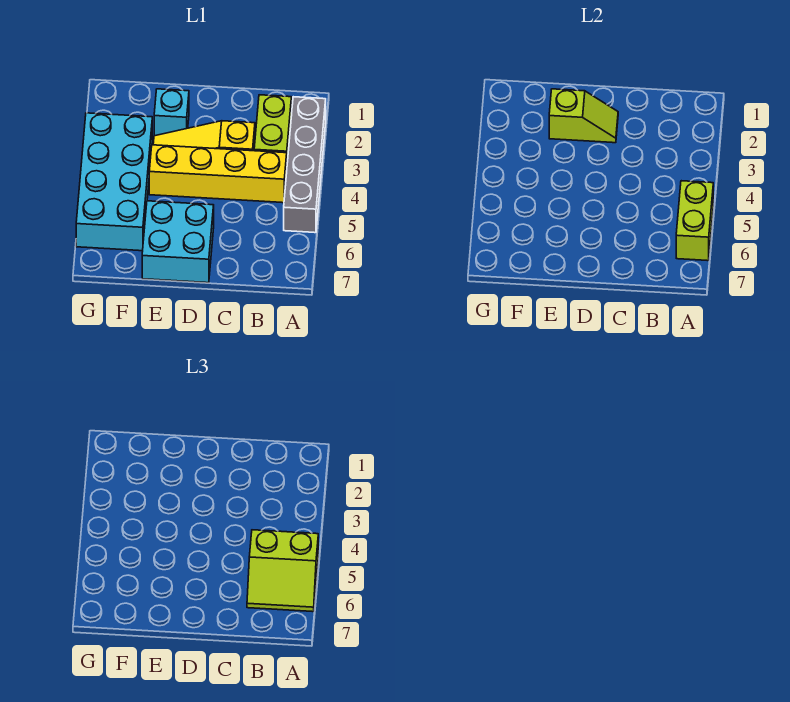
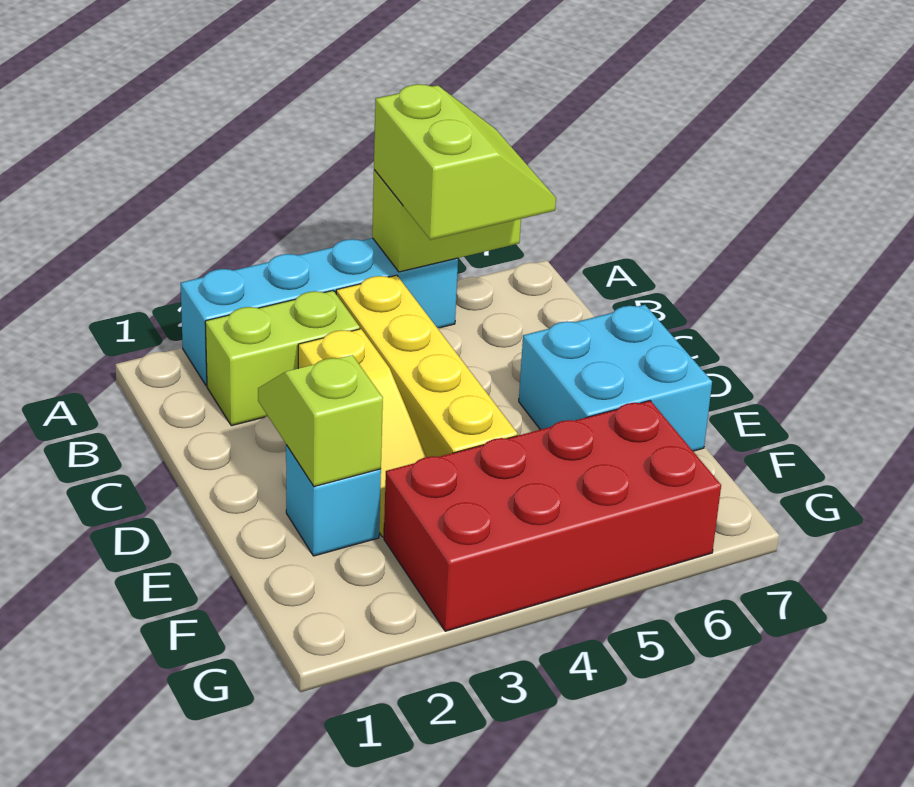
grey 1x4 brick [284,97,326,233] -> cyan 1x4 brick [181,238,458,386]
cyan 2x4 brick [76,113,152,251] -> red 2x4 brick [384,401,721,631]

